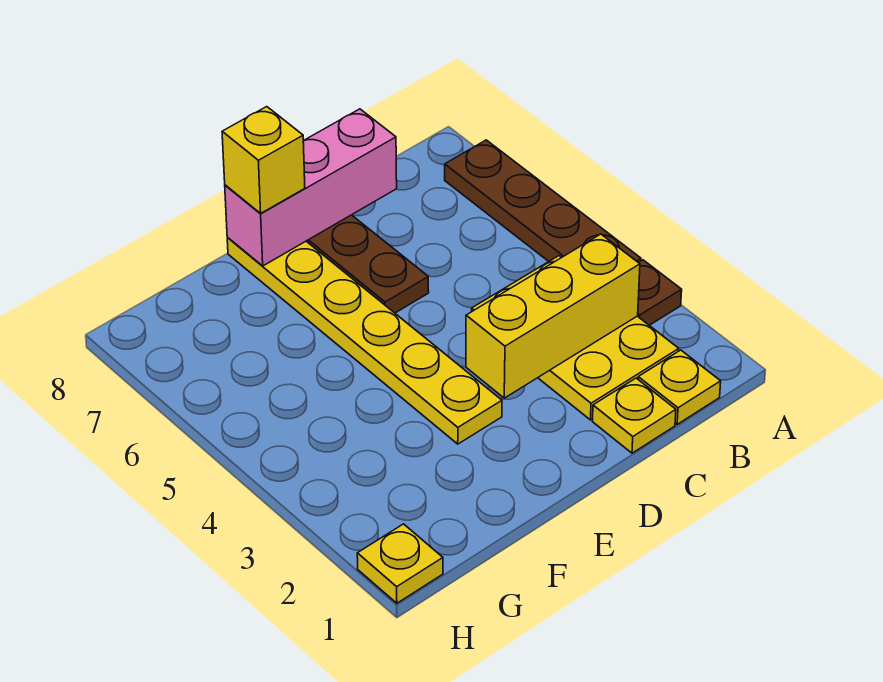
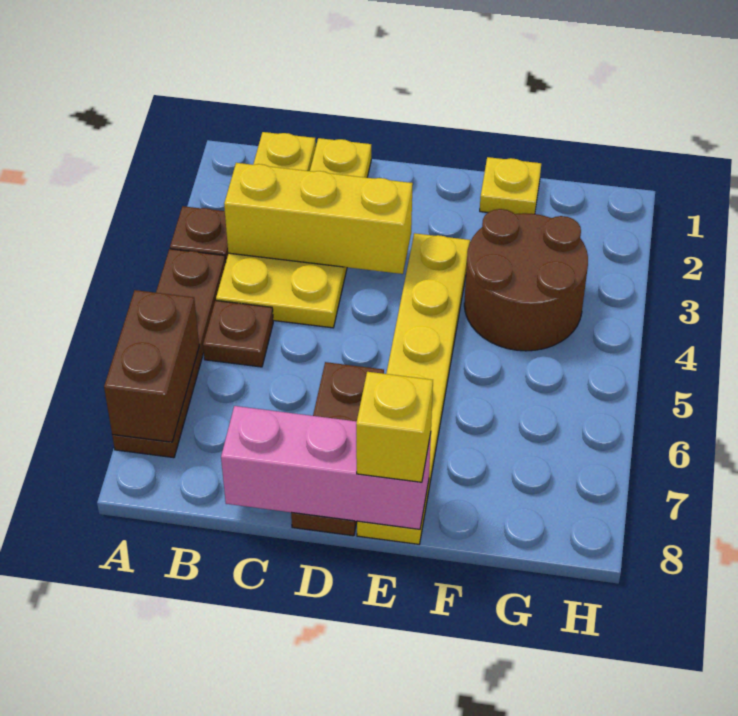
none -> brown 1x2 brick [104,290,199,442]
none -> brown 1x1 plate [203,301,273,367]
none -> brown 2x2 round brick [464,209,588,351]
yellow 1x1 plate [357,524,443,603] -> yellow 1x1 plate moved to [480,157,541,214]

